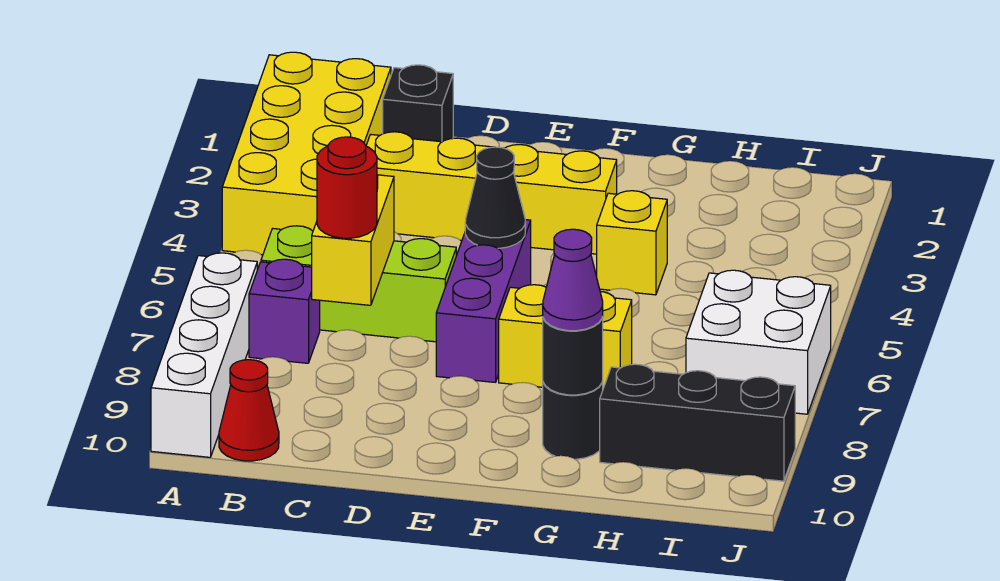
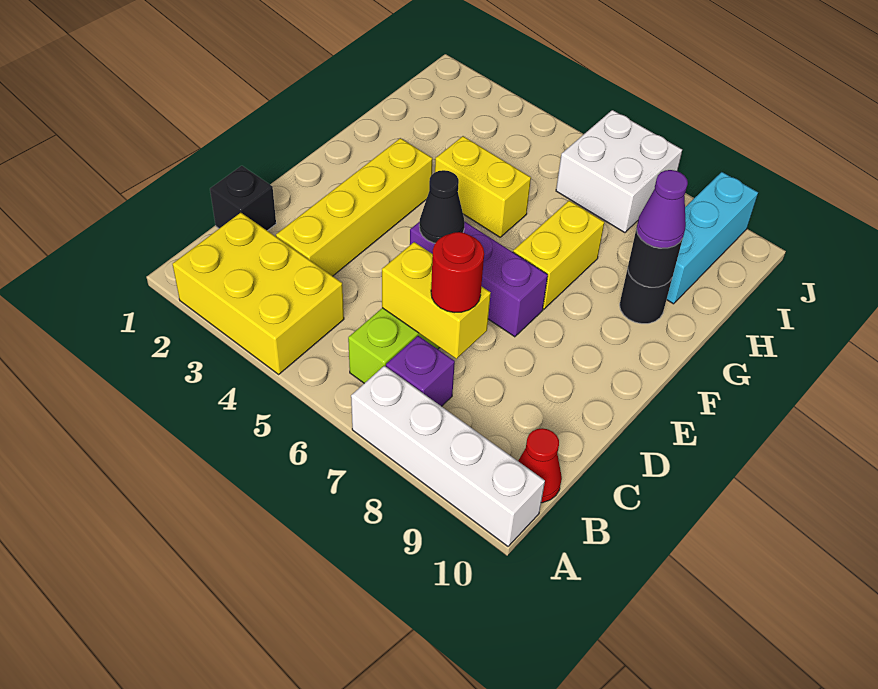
yellow 2x4 brick [222,52,391,255] -> yellow 2x3 brick [173,213,344,374]
yellow 1x1 brick [597,191,667,295] -> yellow 1x2 brick [435,136,531,237]
black 1x3 brick [600,364,795,481] -> cyan 1x3 brick [667,172,758,304]

